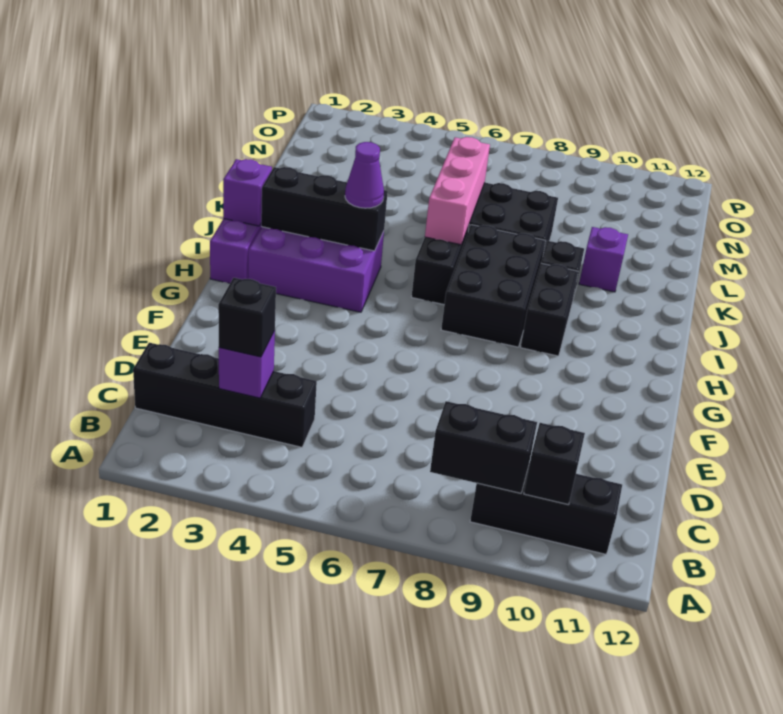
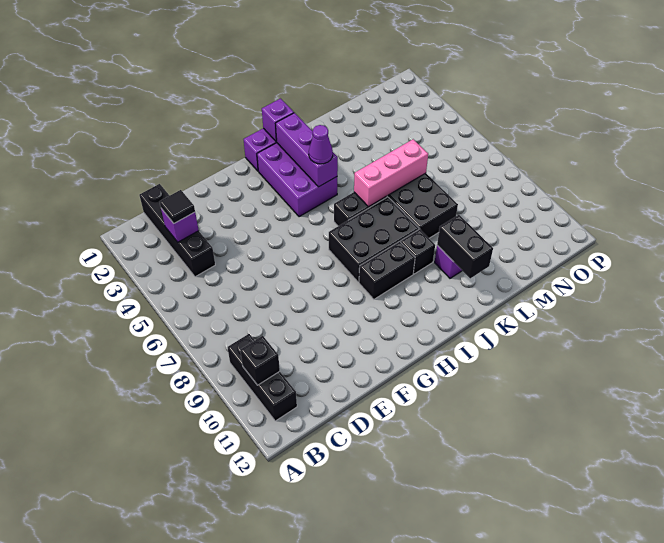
black 1x2 brick [430,401,537,493] -> black 1x2 brick moved to [437,215,493,278]
black 1x1 brick [218,278,276,357] -> black 1x1 tile [159,190,195,223]
black 1x3 brick [261,167,388,251] -> purple 1x3 brick [275,113,338,187]

